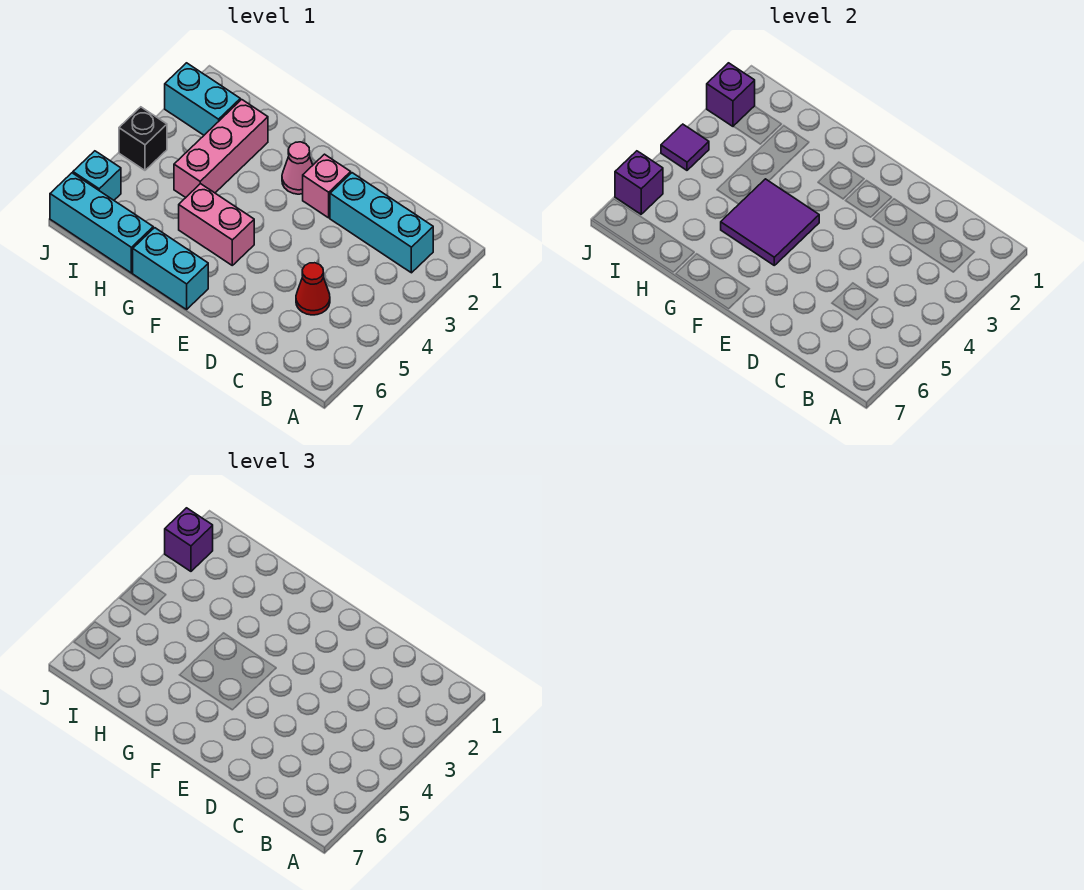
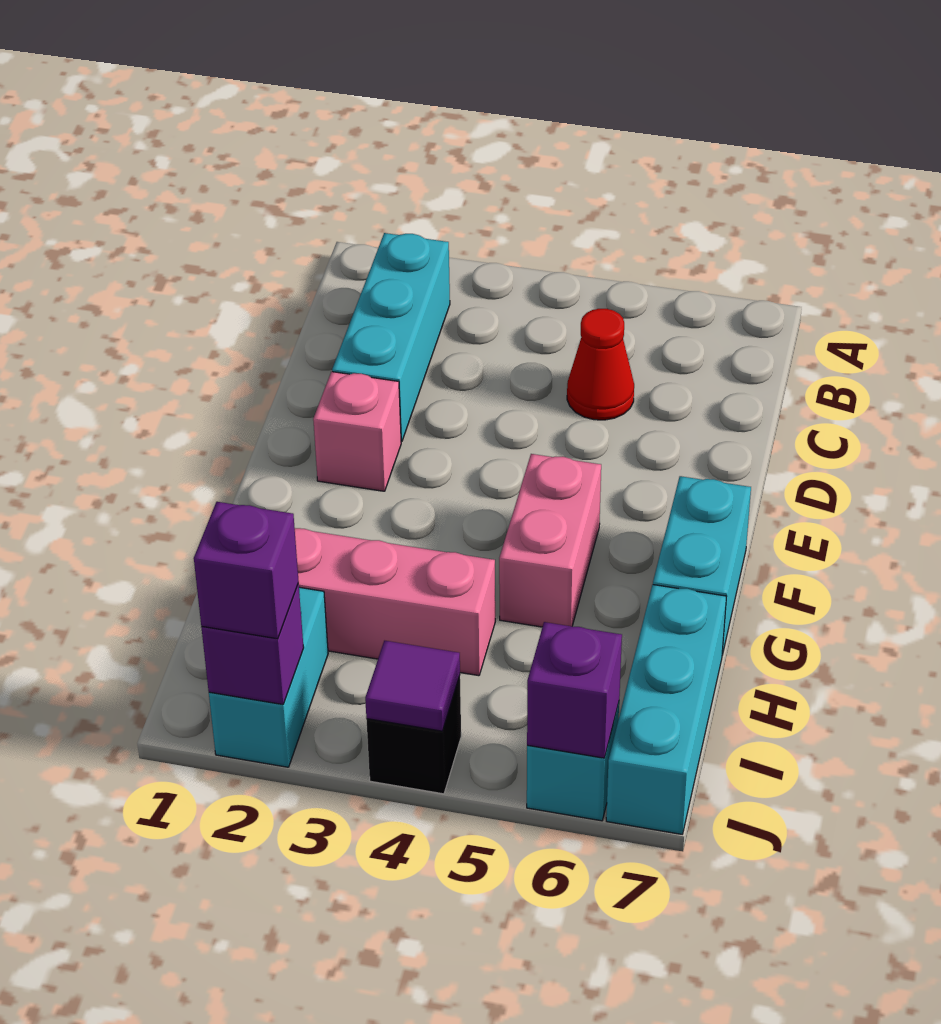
pink 1x1 cone [282,142,313,194] -> none
purple 2x2 tile [721,179,819,265] -> none

